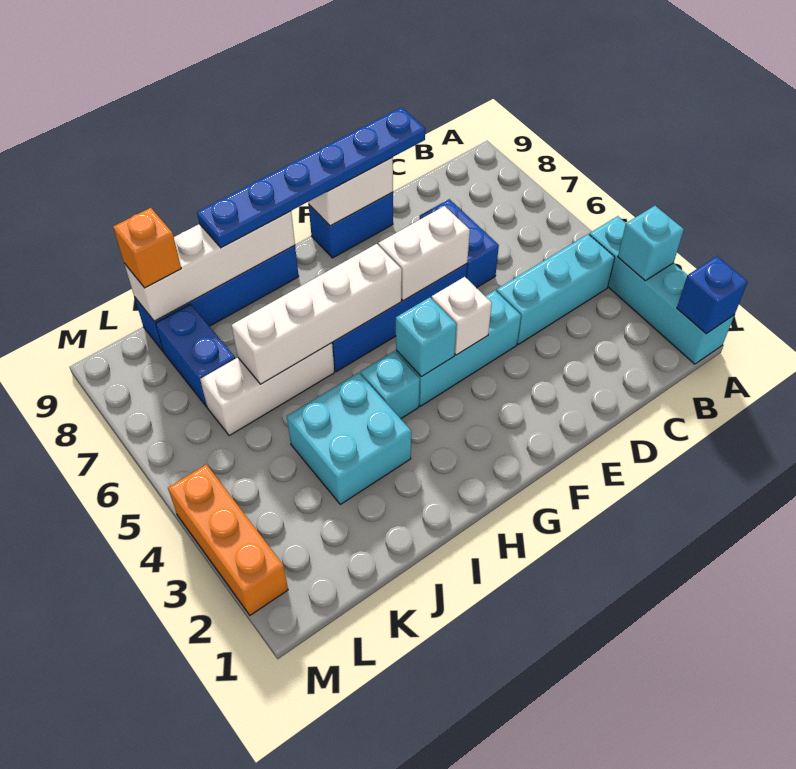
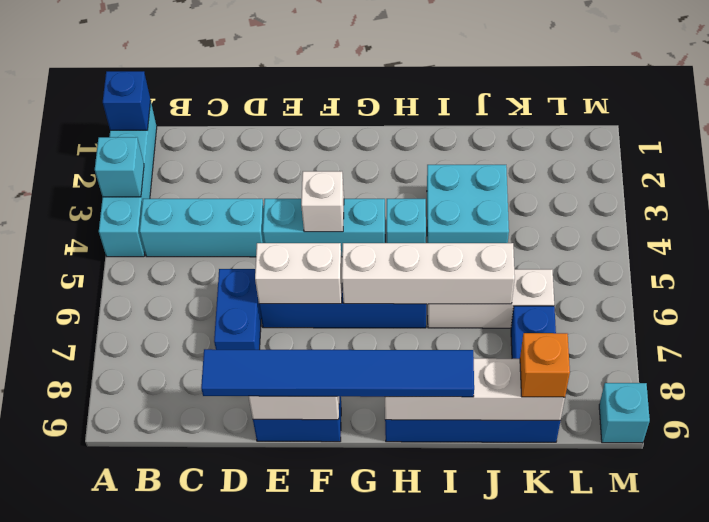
blue 1x6 plate [197,107,425,248] -> blue 1x6 tile [201,349,474,397]
cyan 1x1 brick [396,297,457,377] -> cyan 1x1 brick moved to [599,383,650,443]
orange 1x3 brick [168,465,288,615] -> none

